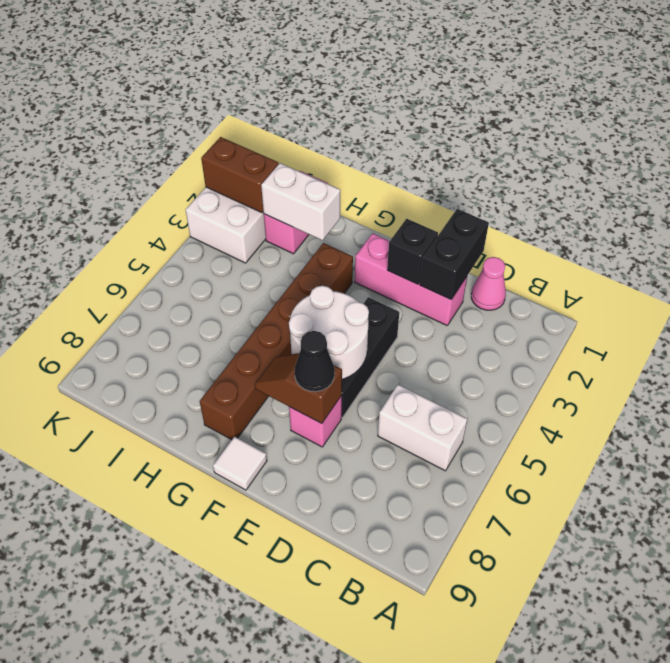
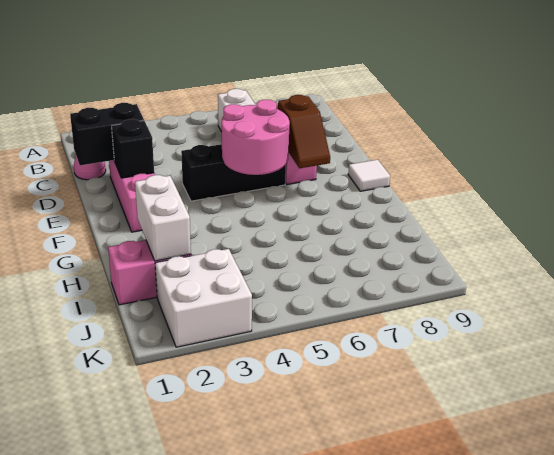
white 2x2 round brick [289,286,369,379] -> pink 2x2 round brick [222,100,290,175]
black 1x1 cone [295,331,335,392] -> none
brown 1x6 brick [200,243,353,440] -> none
brown 1x2 brick [201,137,279,213] -> none

